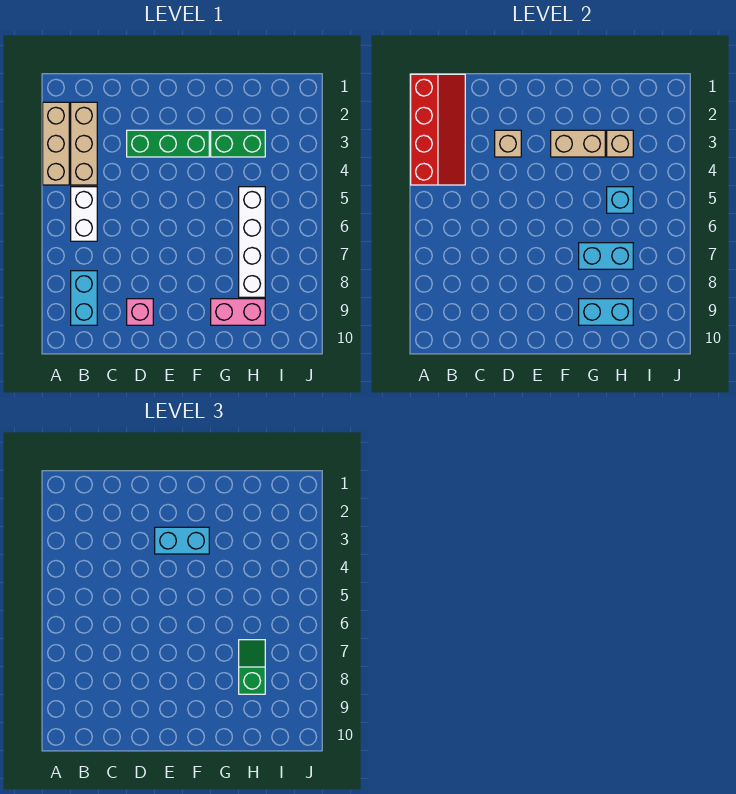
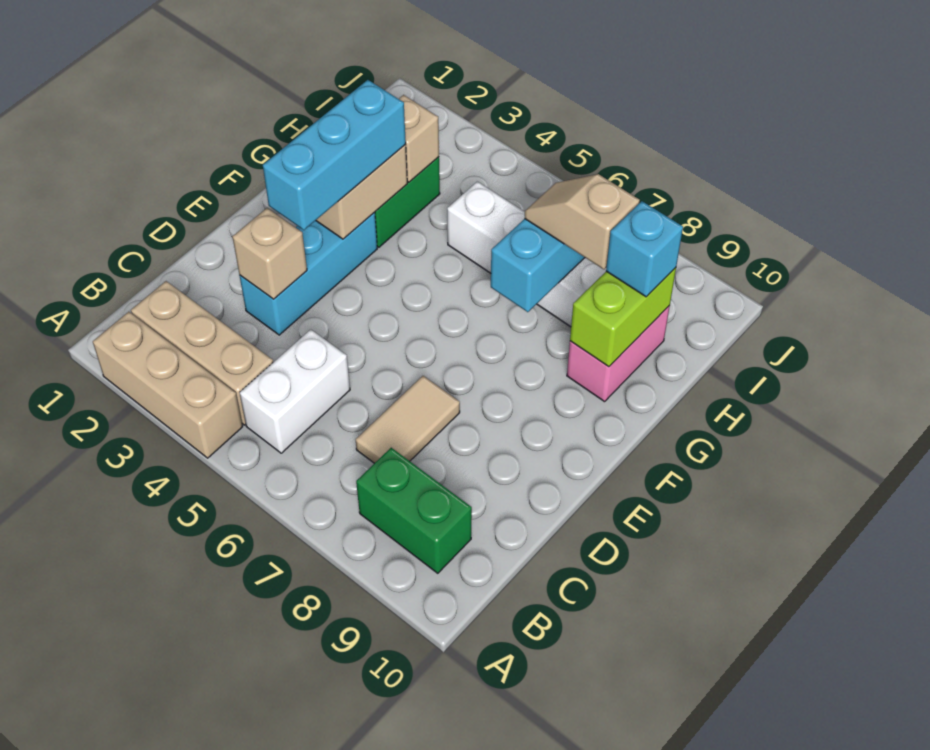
red 2x4 slope [411,74,465,185] -> none
white 1x2 brick [71,187,97,241] -> white 1x2 brick turned to [240,329,350,453]
cyan 1x2 brick [71,271,97,325] -> green 1x2 brick [356,448,472,573]
none -> tan 1x2 tile [356,376,460,463]
green 1x3 brick [127,130,209,157] -> cyan 1x3 brick [239,212,377,335]
pink 1x1 brick [127,299,153,325] -> none
cyan 1x2 brick [155,527,209,554] -> cyan 1x3 brick [263,80,406,230]
cyan 1x2 brick [579,299,633,325] -> lime 1x2 brick [570,268,676,367]
cyan 1x1 brick [607,187,633,213] -> cyan 1x1 brick moved to [606,201,683,297]
green 1x2 slope [239,640,265,694] -> tan 1x2 slope [525,174,640,269]

